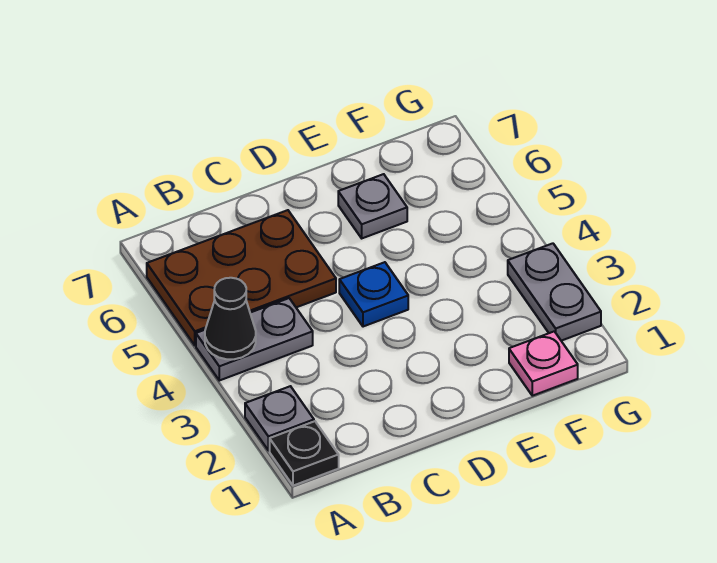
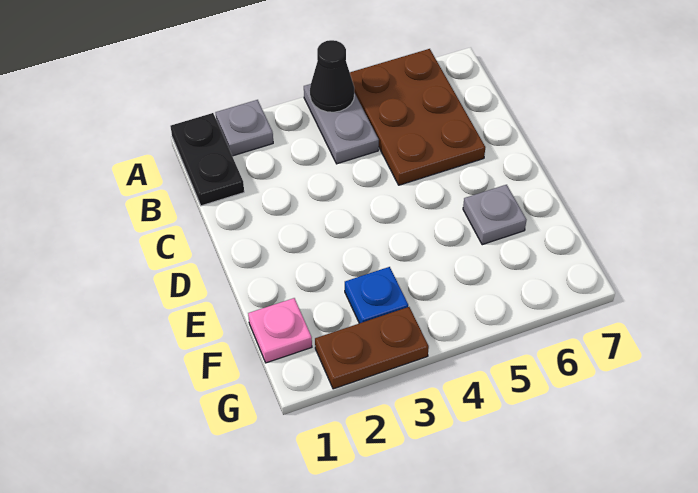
black 1x1 plate [270,421,339,486] -> black 1x2 plate [171,113,244,206]
blue 1x1 plate [339,262,408,327] -> blue 1x1 plate moved to [345,267,408,323]
grey 1x2 plate [508,243,601,341] -> brown 1x2 plate [315,307,429,389]

